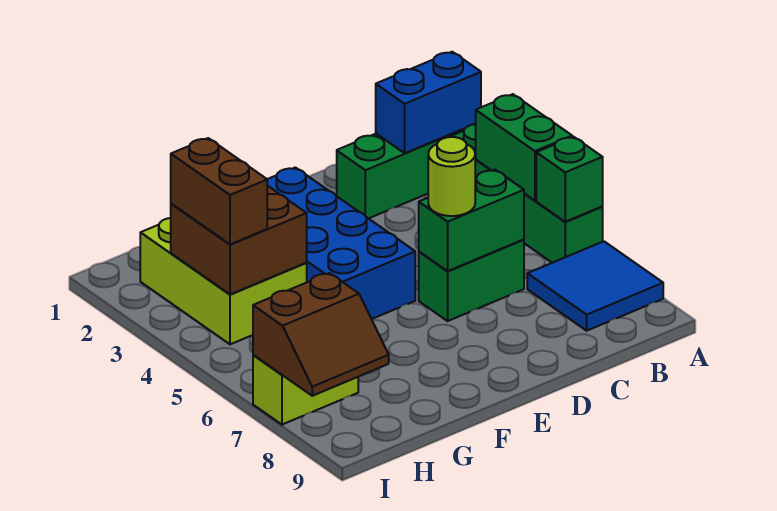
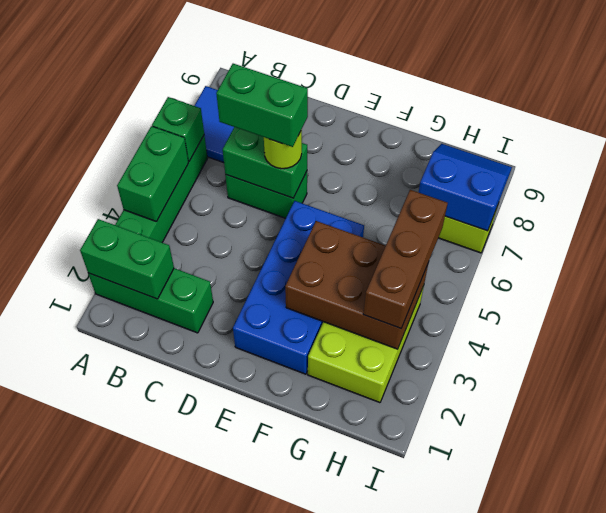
blue 1x2 brick [376,52,481,153] -> green 1x2 brick [80,219,174,299]
none -> green 1x2 brick [216,64,308,147]
brown 2x2 brick [171,186,307,294] -> brown 2x3 brick [285,221,429,349]
brown 1x2 brick [171,138,267,244] -> brown 1x3 brick [363,190,448,328]
brown 2x2 slope [253,273,389,396] -> blue 2x2 slope [419,144,512,231]

